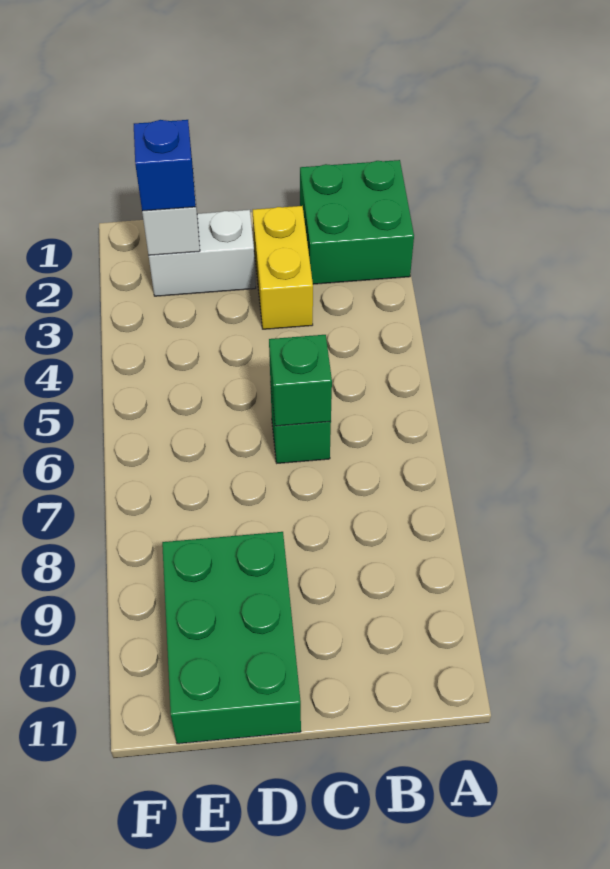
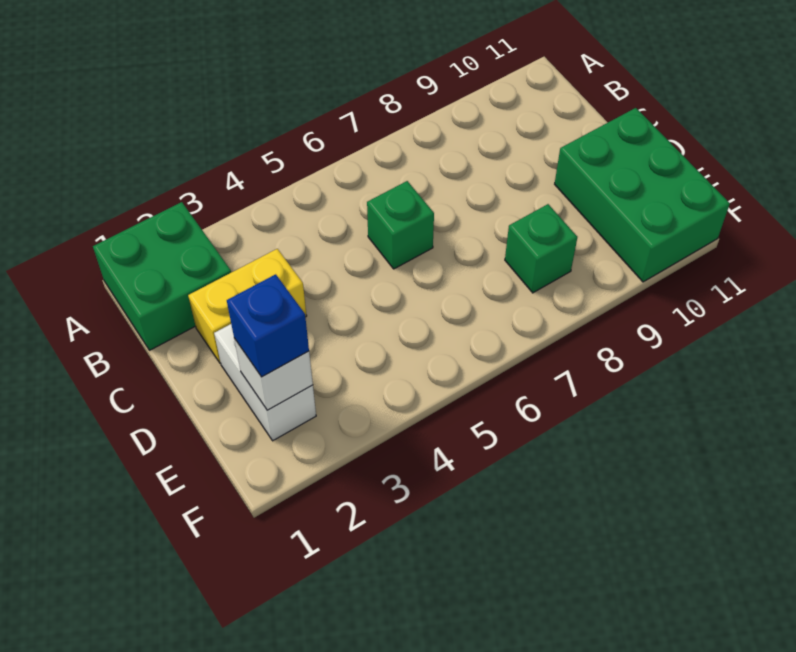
green 1x1 brick [269,335,332,426] -> green 1x1 brick moved to [505,204,577,293]
green 2x3 brick [162,532,301,744] -> green 2x3 brick turned to [555,108,730,282]

